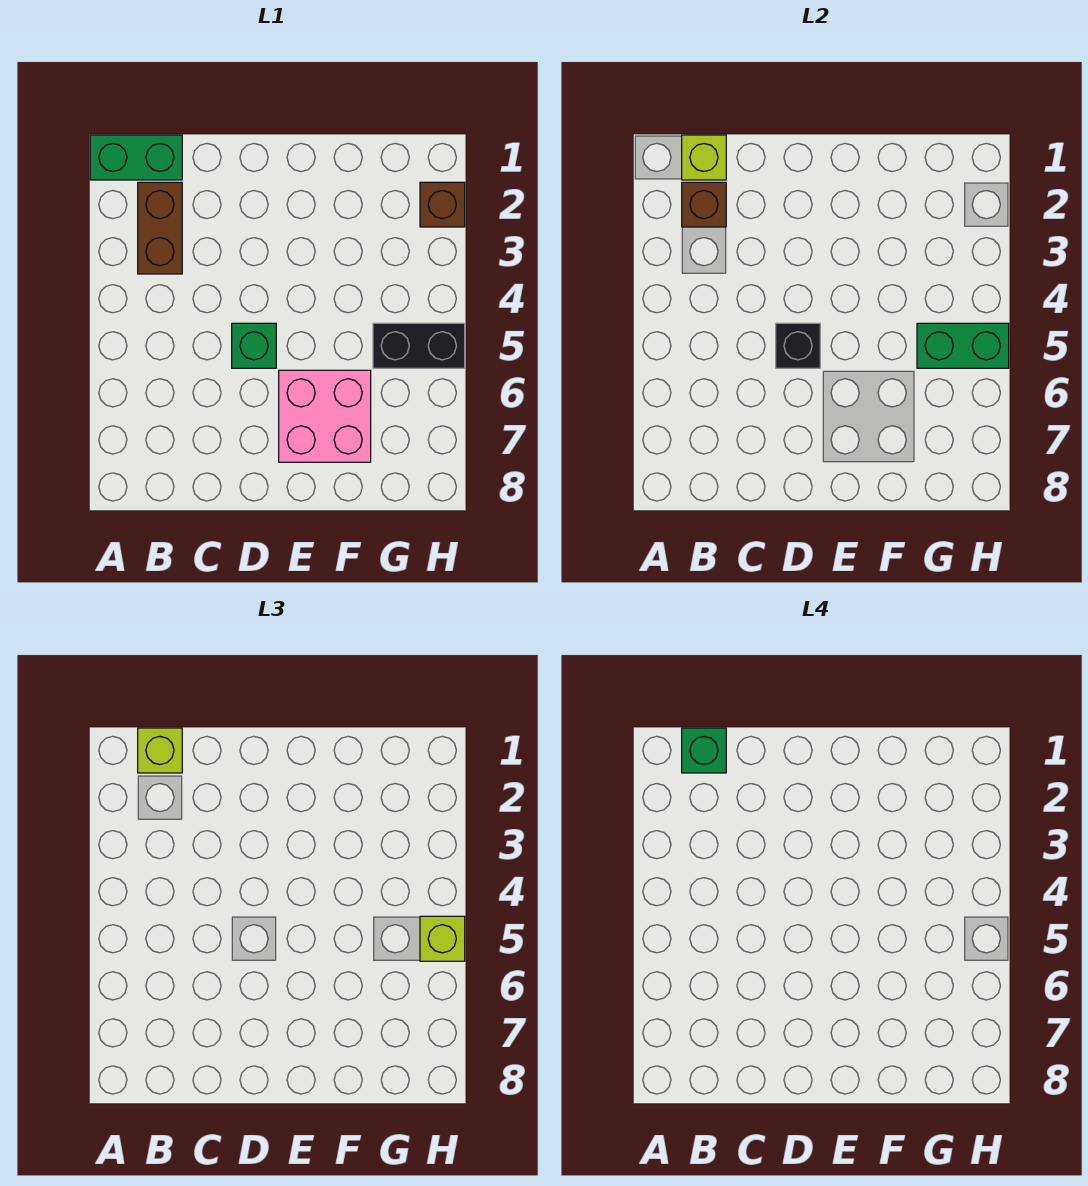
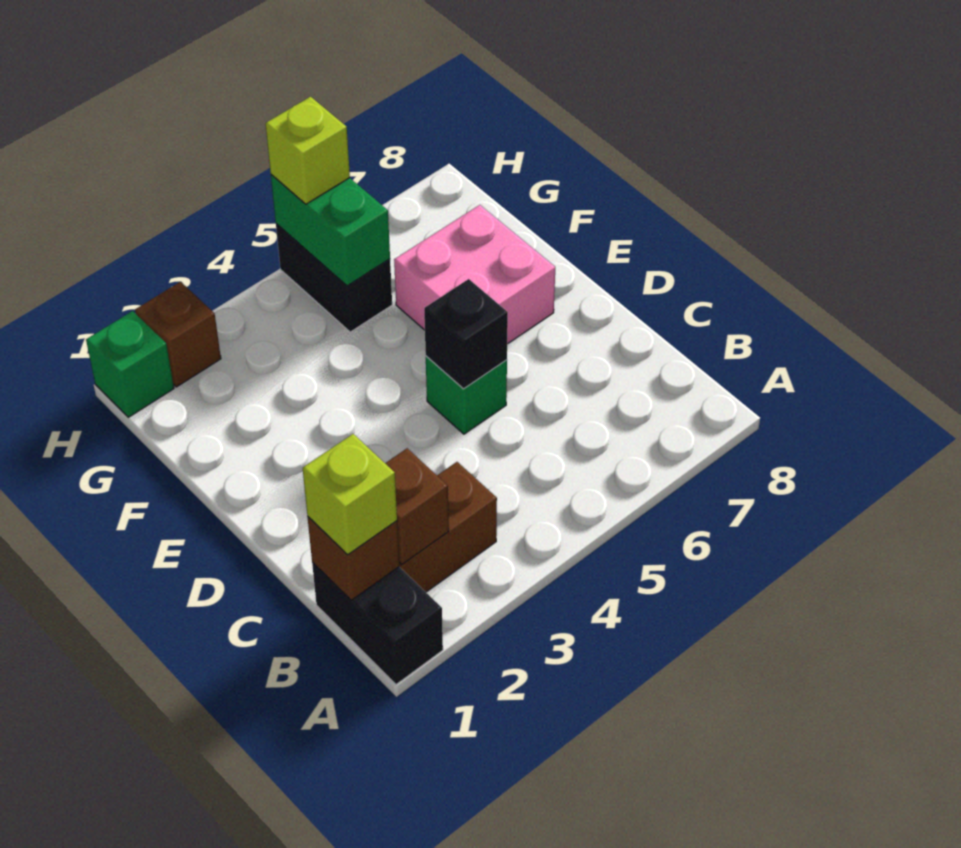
green 1x2 brick [90,135,182,180] -> black 1x2 brick [312,563,443,685]
lime 1x1 brick [682,135,726,180] -> brown 1x1 brick [308,517,399,600]
green 1x1 brick [682,728,726,773] -> green 1x1 brick moved to [86,311,174,417]

